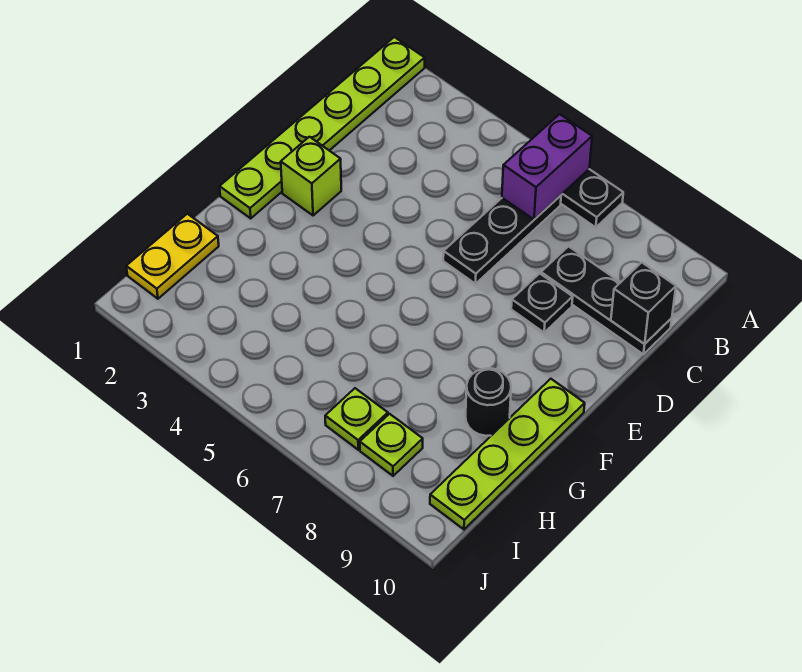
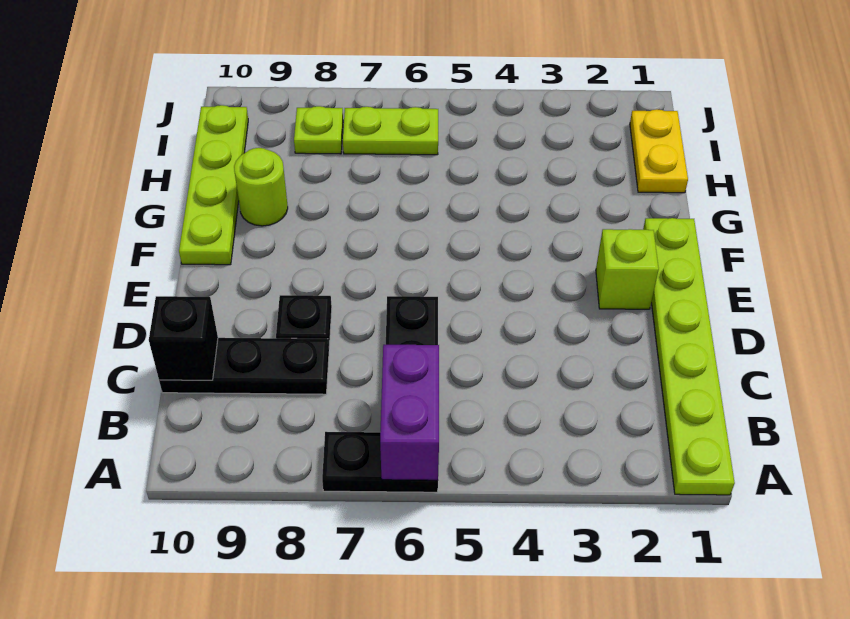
black 1x1 round brick [466,368,511,436] -> lime 1x1 round brick [234,148,288,226]
lime 1x1 plate [325,388,388,450] -> lime 1x2 plate [343,107,438,155]

